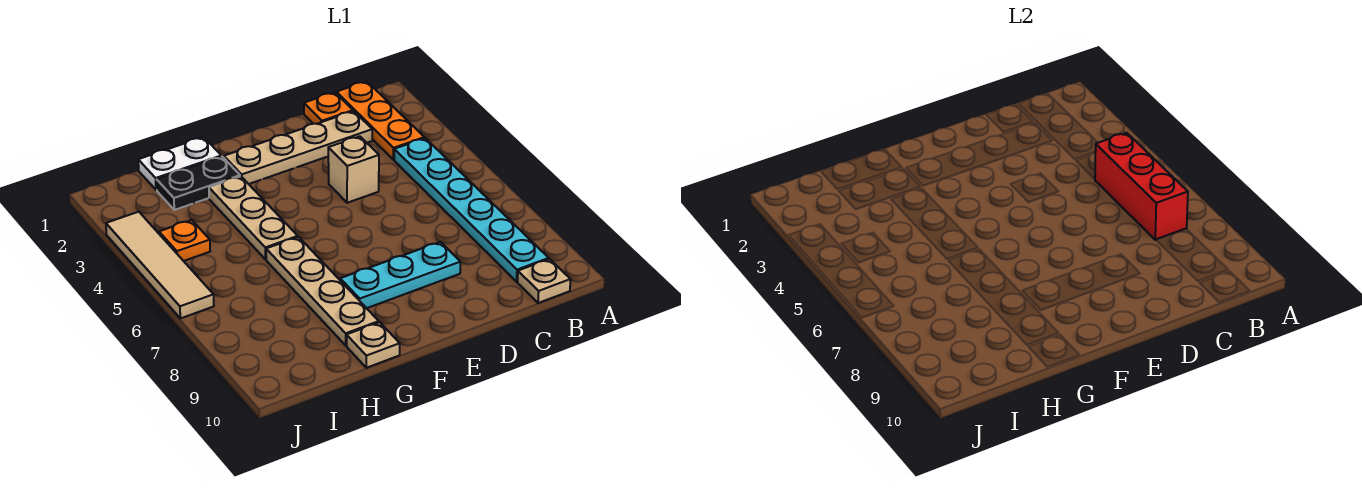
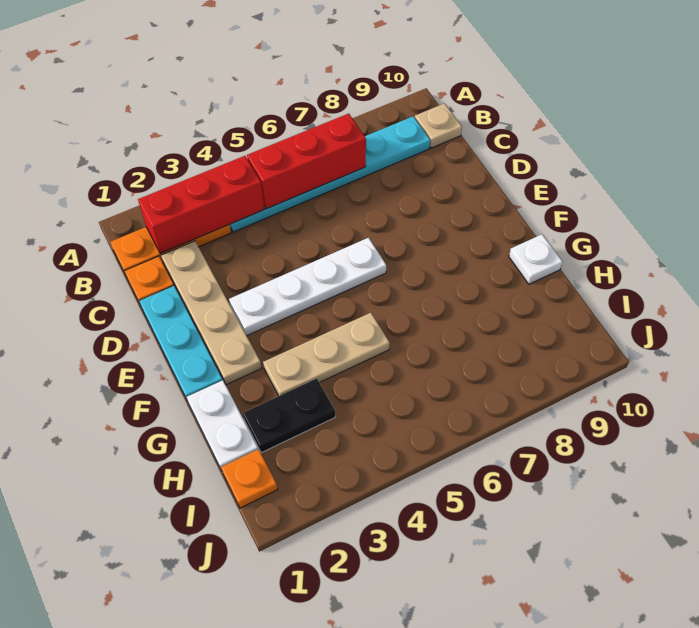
none -> red 1x3 brick [138,156,265,254]
tan 1x1 brick [328,136,379,203] -> none
cyan 1x3 plate [340,242,460,308] -> cyan 1x3 plate moved to [139,286,223,399]
none -> white 1x4 plate [229,238,386,336]
black 1x2 plate [156,156,240,210] -> black 1x2 plate turned to [243,378,335,453]
tan 1x4 plate [266,237,379,345] -> none
tan 1x1 plate [347,322,400,368] -> white 1x1 plate [509,234,562,284]
orange 1x1 plate [159,220,210,261] -> orange 1x1 plate moved to [221,449,278,508]
tan 1x4 tile [106,212,214,318] -> none

